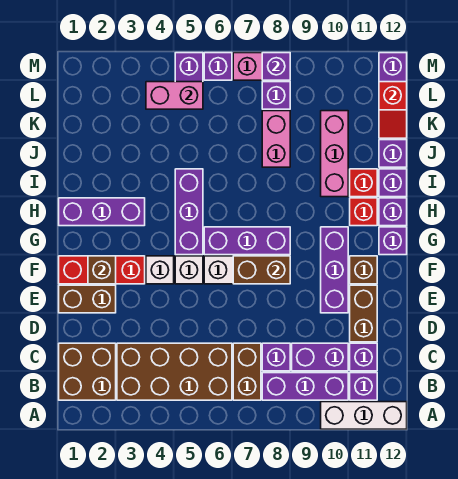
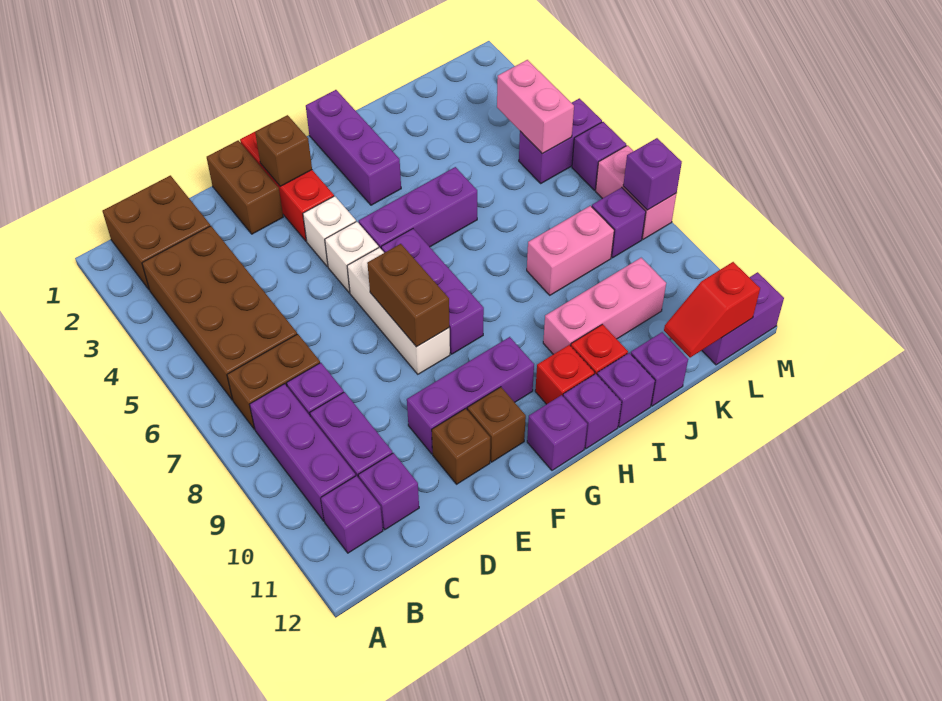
white 1x3 brick [321,402,407,429] -> none
brown 1x2 brick [350,285,377,342] -> brown 1x1 brick [432,409,490,484]

